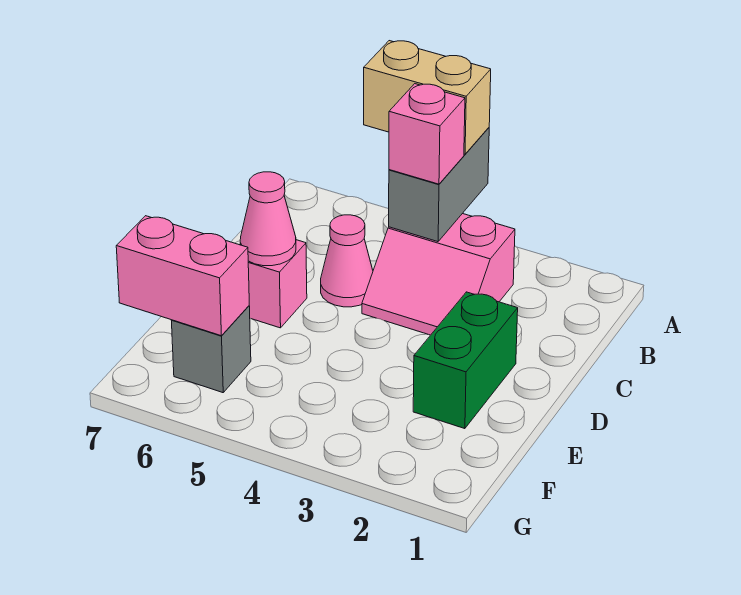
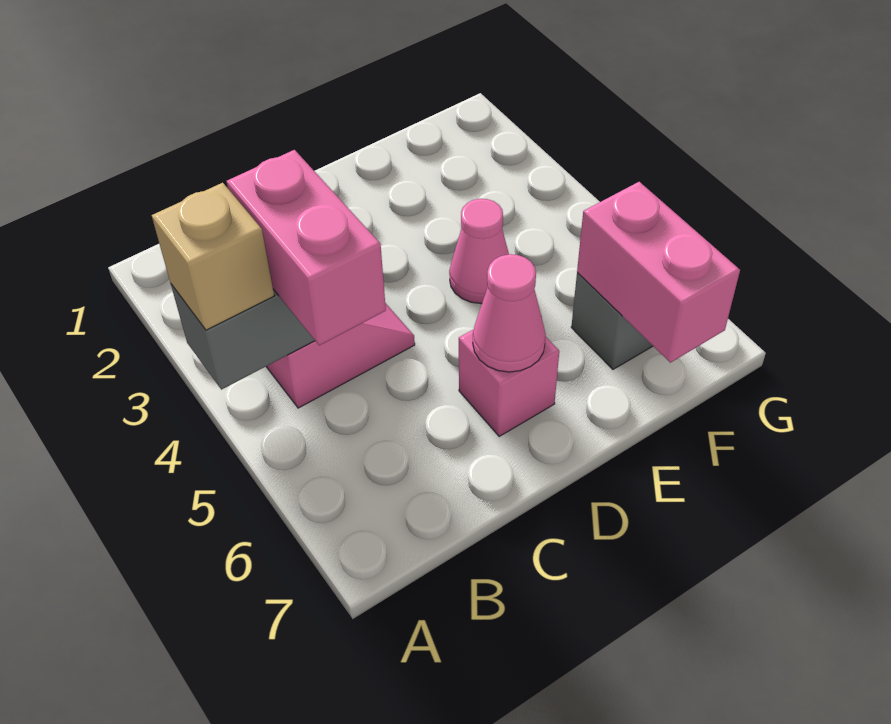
tan 1x2 brick [364,41,491,154] -> tan 1x1 brick [152,183,274,330]
pink 1x1 brick [389,84,465,184] -> pink 1x2 brick [226,150,386,345]
pink 1x1 cone [321,215,373,307] -> pink 1x1 cone moved to [449,199,509,304]
green 1x2 brick [413,292,518,429] -> none

